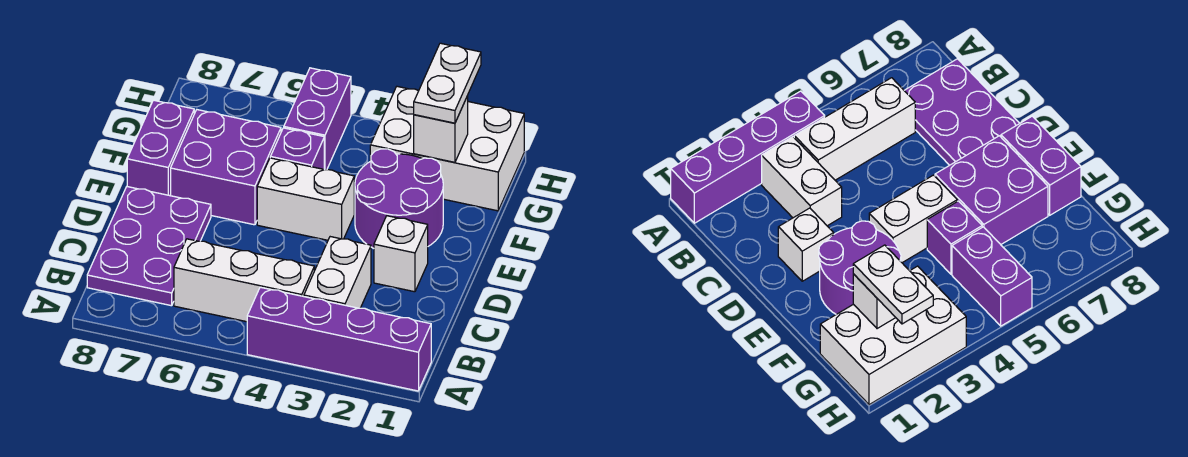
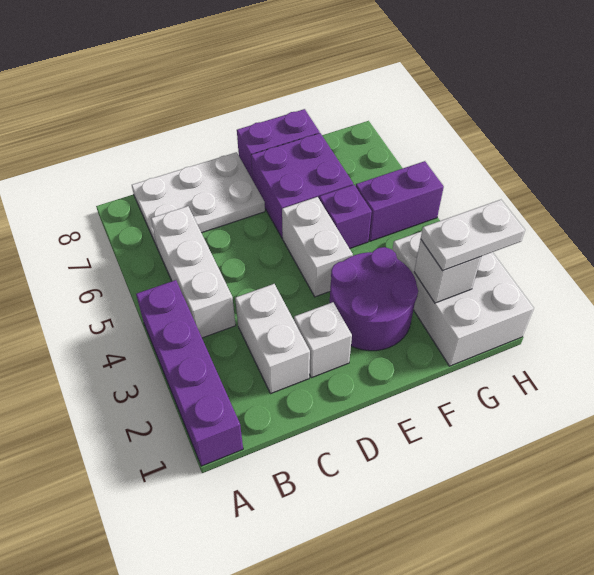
white 1x2 brick [304,237,371,308] -> white 1x2 brick turned to [235,284,310,394]
purple 2x3 plate [87,187,211,306] -> white 2x3 plate [132,152,265,246]

